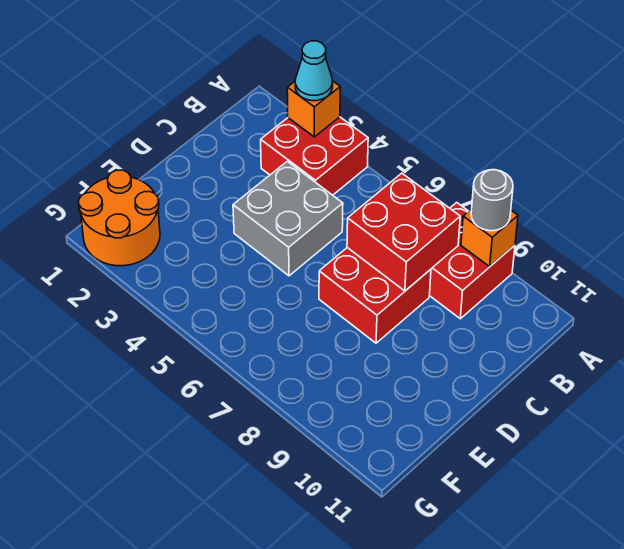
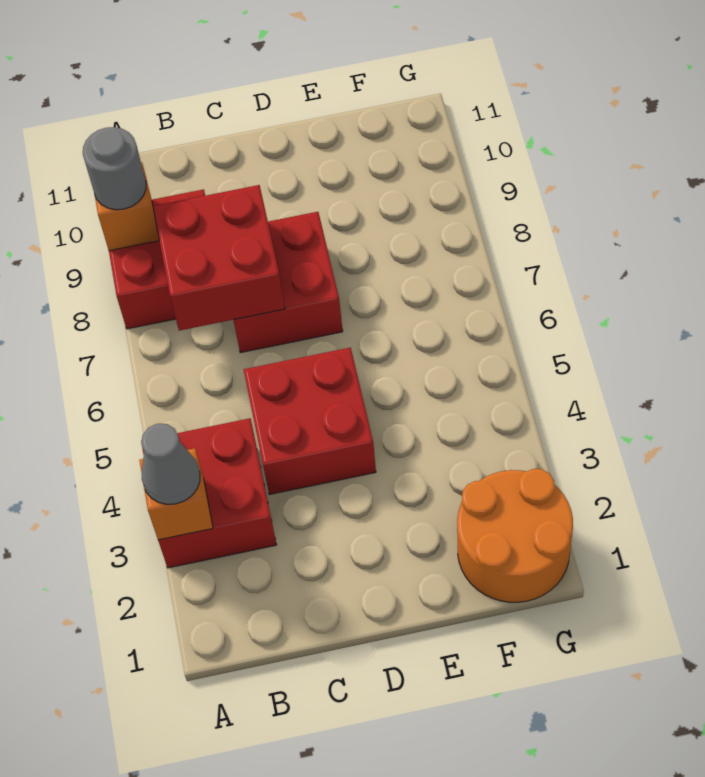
cyan 1x1 cone [295,41,333,101] -> grey 1x1 cone [141,424,200,504]
grey 2x2 brick [233,161,343,276] -> red 2x2 brick [244,348,376,495]

